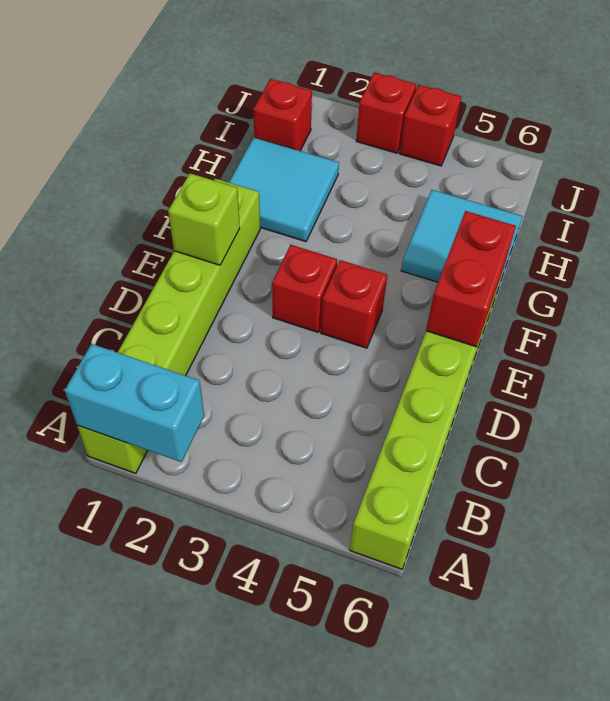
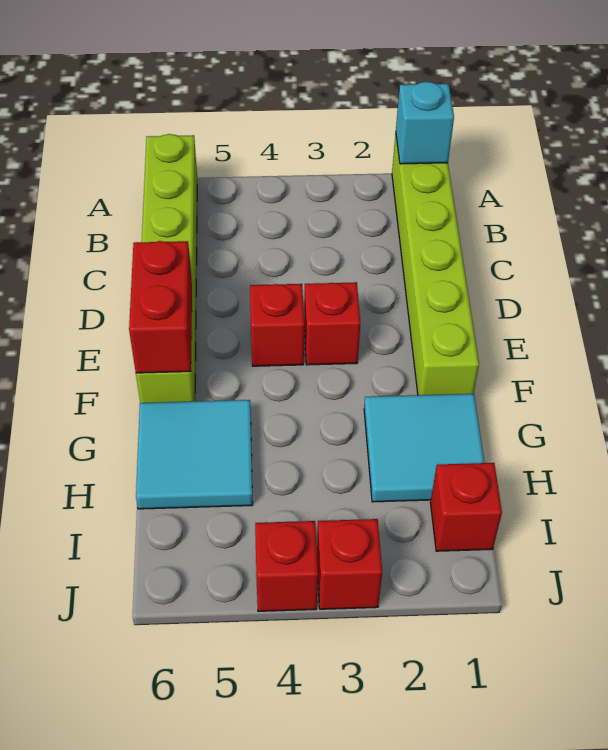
cyan 1x2 brick [65,344,204,462] -> cyan 1x1 brick [396,82,454,164]
lime 1x1 brick [168,173,240,265] -> none

